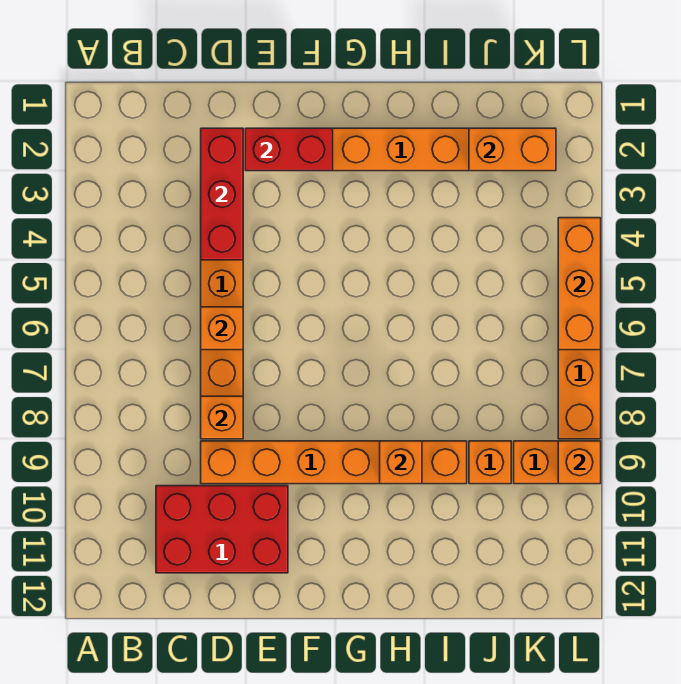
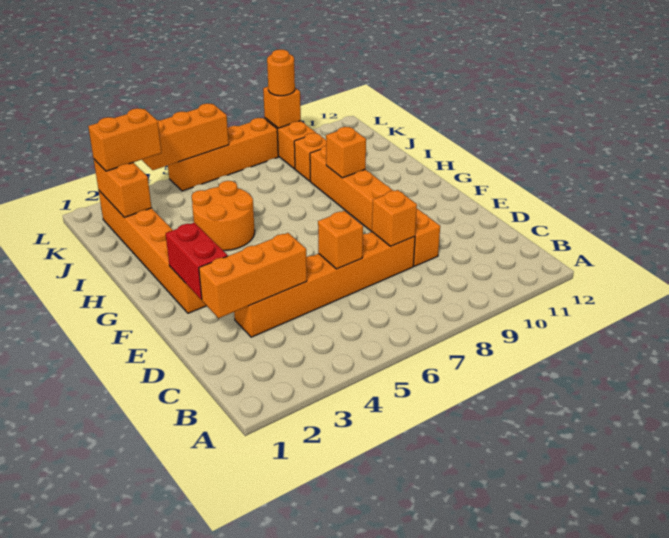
red 2x3 brick [156,486,288,573] -> none
red 1x3 brick [201,128,243,260] -> orange 1x3 brick [199,233,307,318]
none -> orange 2x2 round brick [192,181,255,251]
none -> orange 1x2 brick [88,108,161,171]
none -> orange 1x1 round brick [267,50,295,96]

